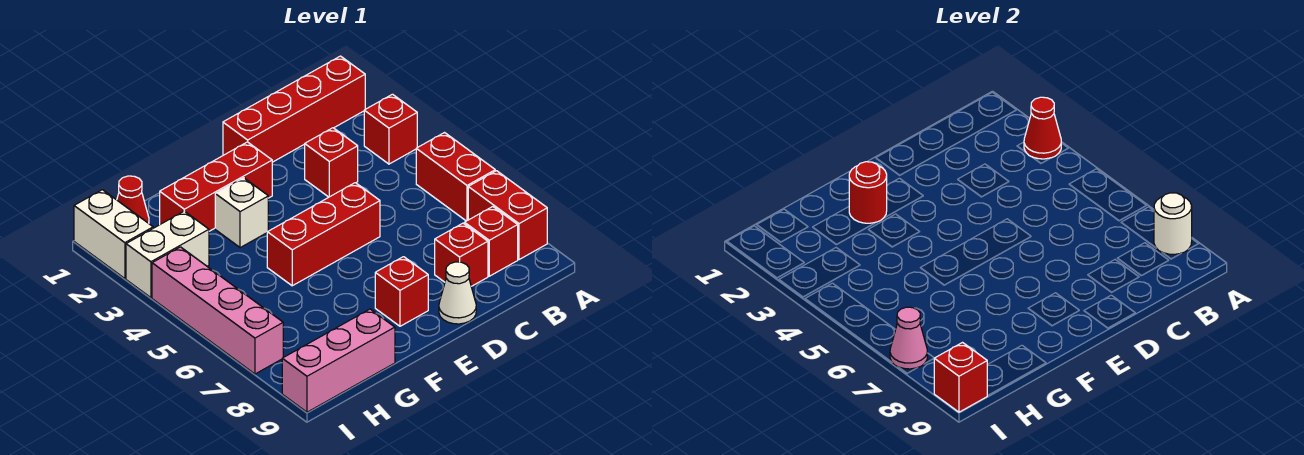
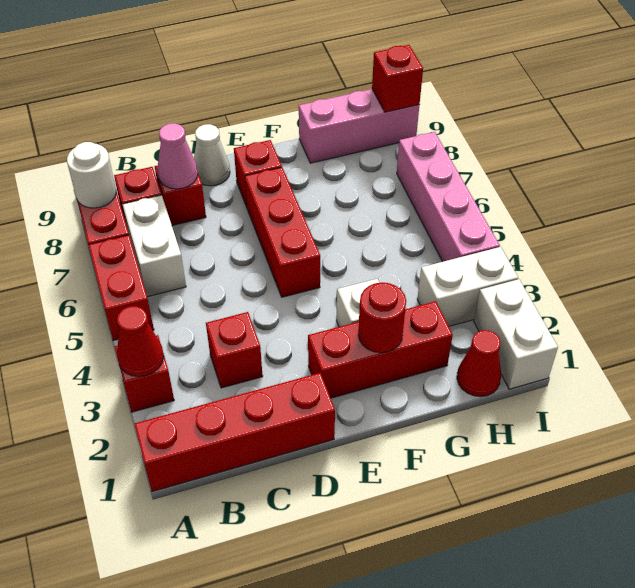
none -> white 1x2 brick [122,195,186,297]
red 1x3 brick [267,183,380,286] -> red 1x3 brick turned to [245,167,320,297]
pink 1x1 cone [890,307,927,369] -> pink 1x1 cone moved to [157,123,198,189]

